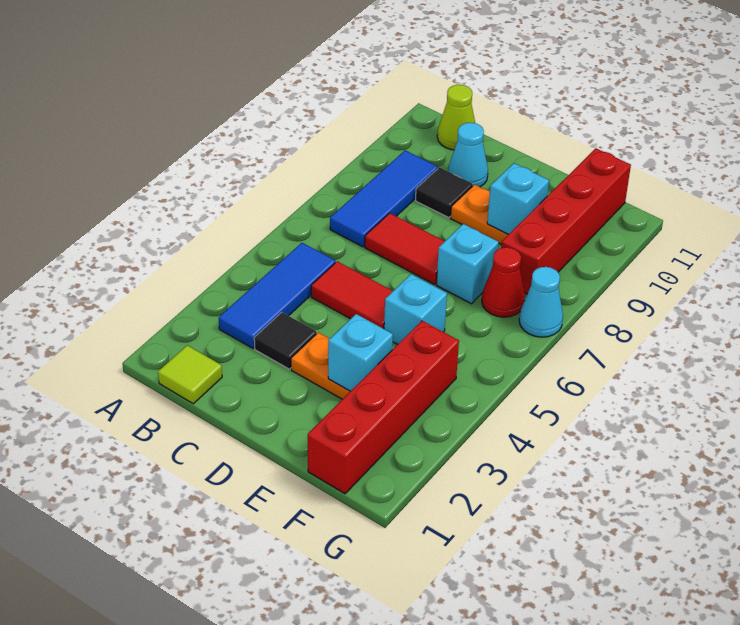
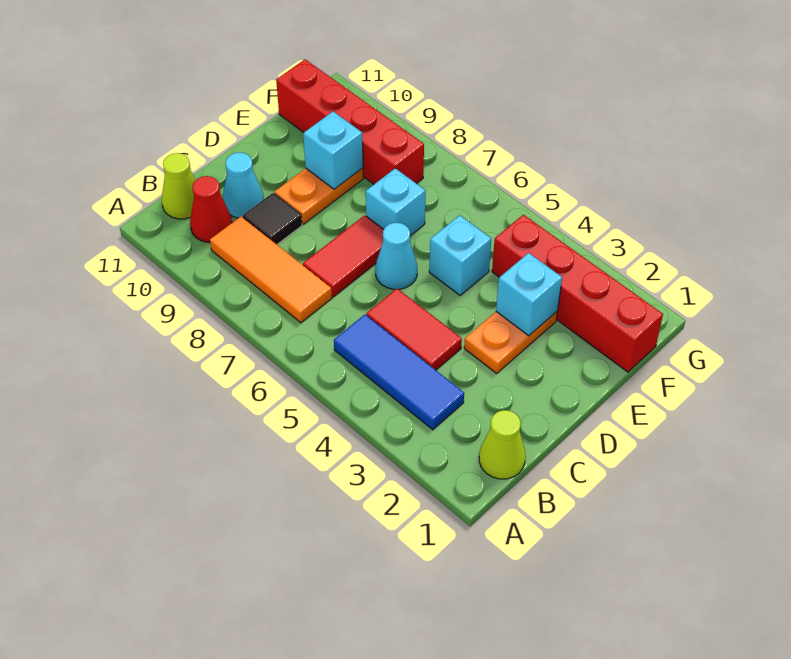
lime 1x1 tile [158,345,222,404] -> lime 1x1 cone [479,410,525,479]
blue 1x3 tile [330,150,438,247] -> orange 1x3 tile [210,217,332,323]
black 1x1 tile [254,312,316,369] -> none
red 1x2 tile [311,261,393,329] -> red 1x2 tile turned to [366,289,462,370]
red 1x1 cone [482,247,525,317] -> red 1x1 cone moved to [190,176,232,242]
cyan 1x1 cone [519,267,563,337] -> cyan 1x1 cone moved to [375,223,417,289]

